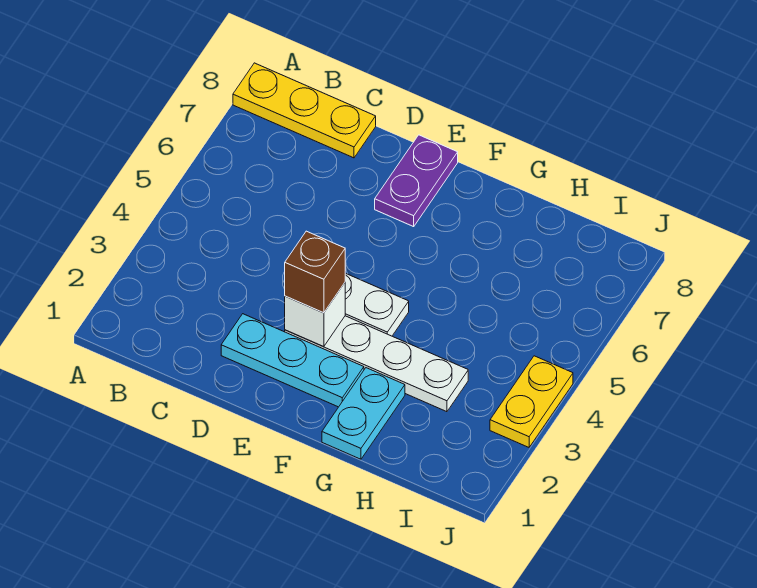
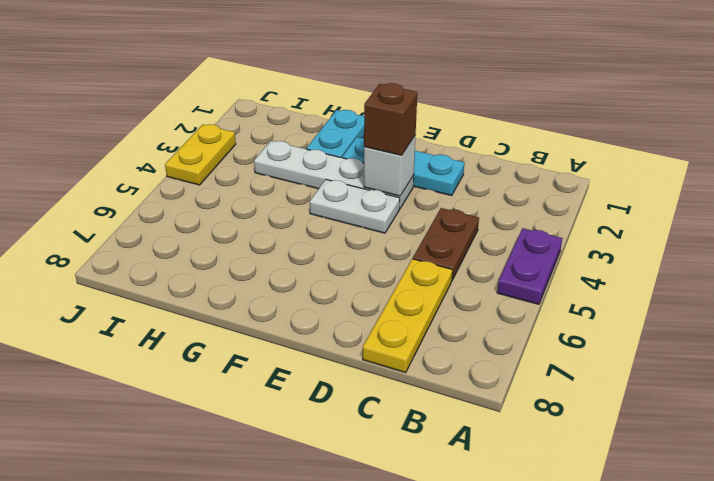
yellow 1x3 plate [233,63,376,158] -> yellow 1x3 plate turned to [363,259,452,373]
none -> brown 1x2 plate [413,208,479,280]
purple 1x2 plate [375,135,458,227] -> purple 1x2 plate moved to [497,228,562,304]

